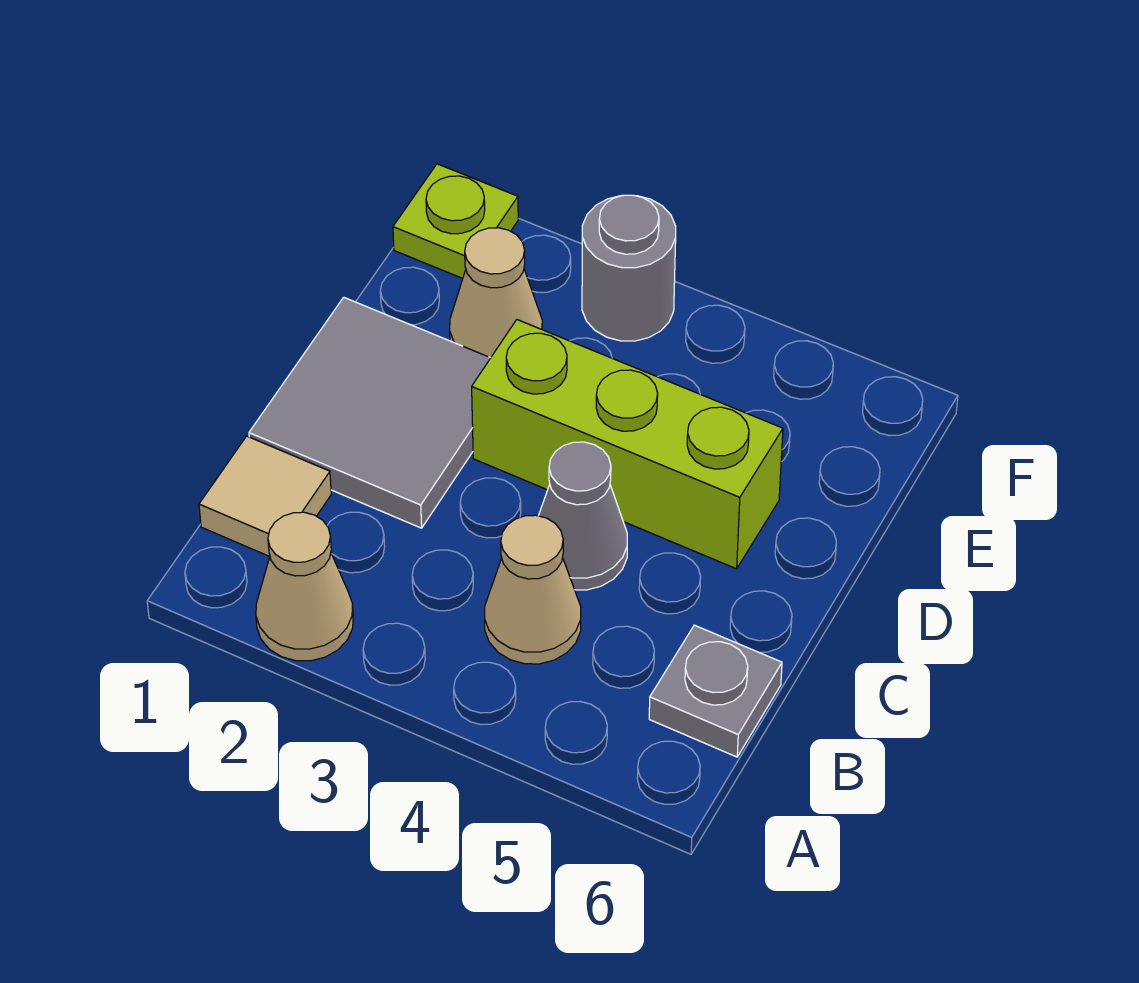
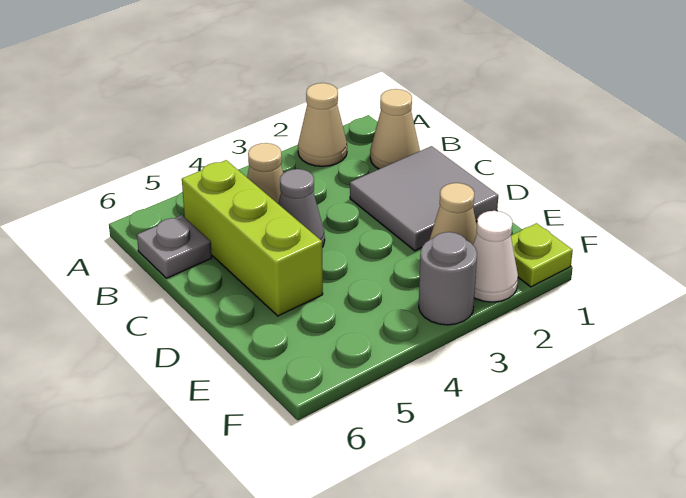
tan 1x1 tile [199,436,331,557] -> tan 1x1 cone [370,89,420,169]
lime 1x3 brick [472,320,783,569] -> lime 1x3 brick turned to [182,160,323,316]
none -> white 1x1 cone [473,211,518,302]

